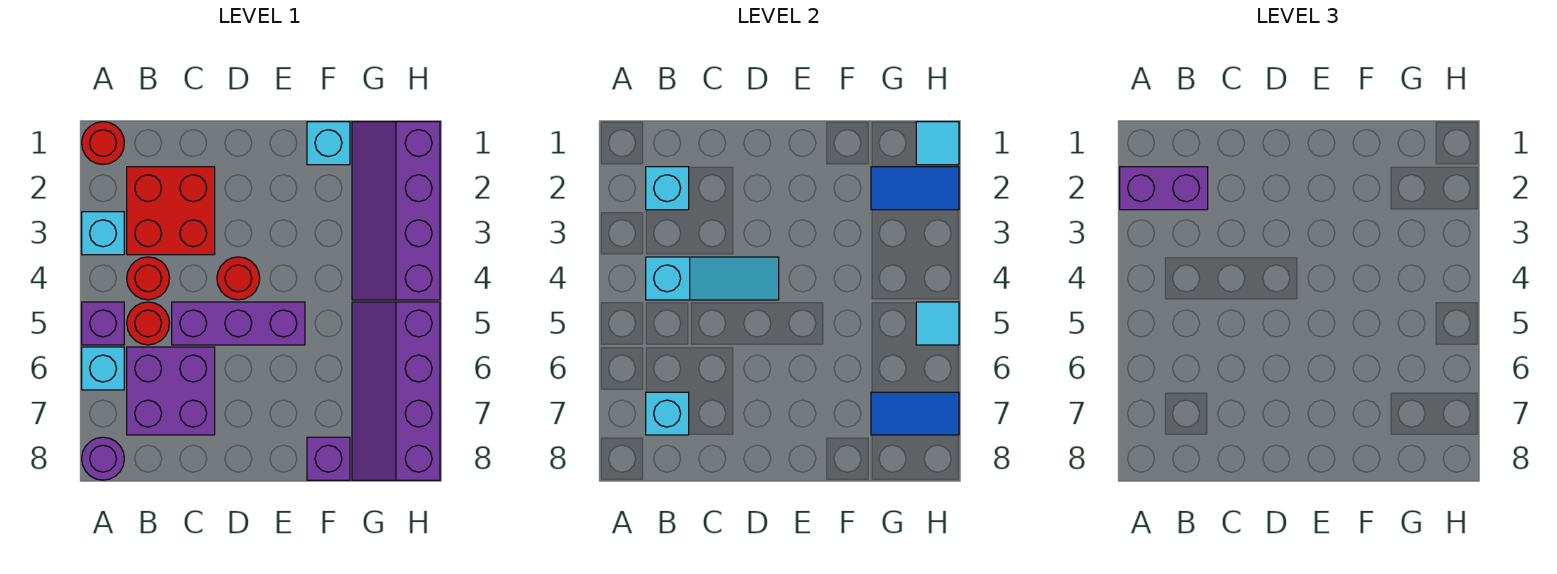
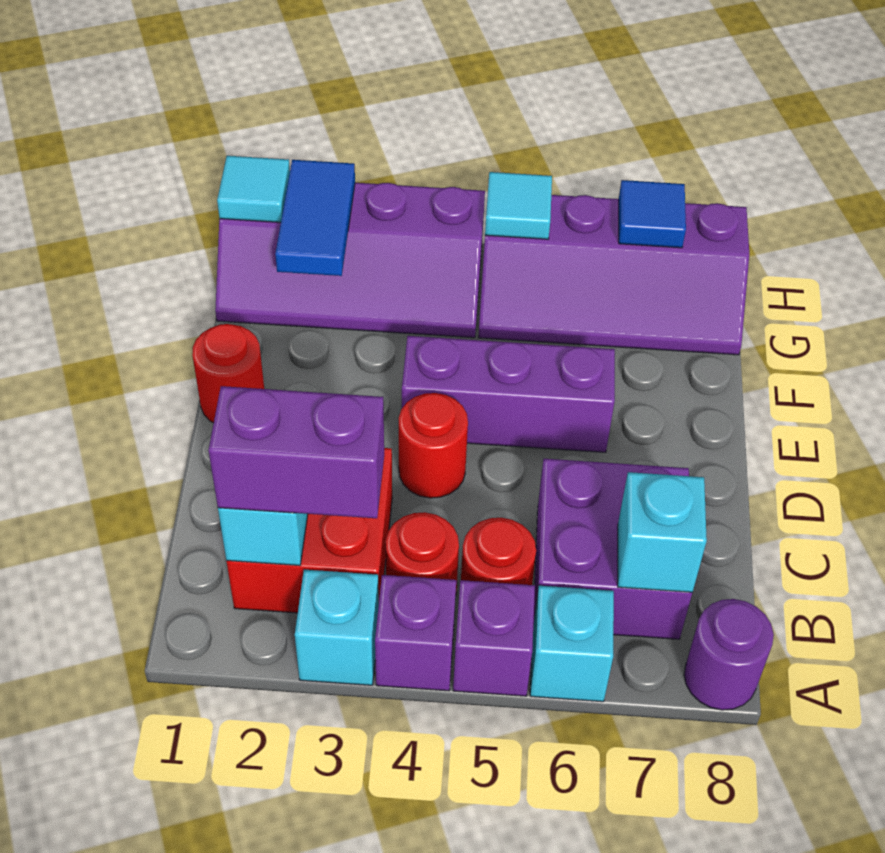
red 1x1 round brick [82,122,124,164] -> red 1x1 round brick moved to [192,324,264,423]
purple 1x2 brick [1120,167,1208,210] -> purple 1x2 brick turned to [209,386,384,518]
cyan 1x3 slope [646,257,779,300] -> none
purple 1x3 brick [172,302,305,345] -> purple 1x3 brick turned to [402,336,615,452]
cyan 1x1 brick [307,122,350,165] -> none
purple 1x1 brick [307,437,350,480] -> purple 1x1 brick moved to [375,575,456,691]
blue 1x2 tile [871,392,959,435] -> blue 1x1 tile [619,180,686,248]

